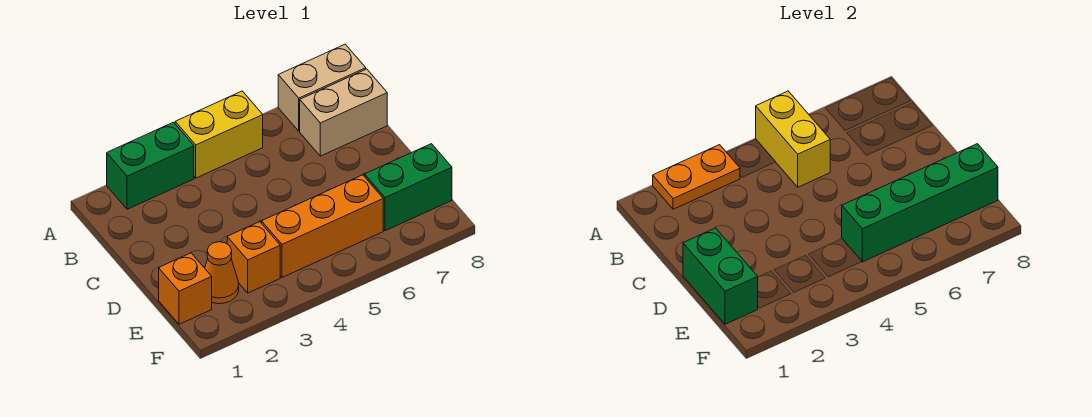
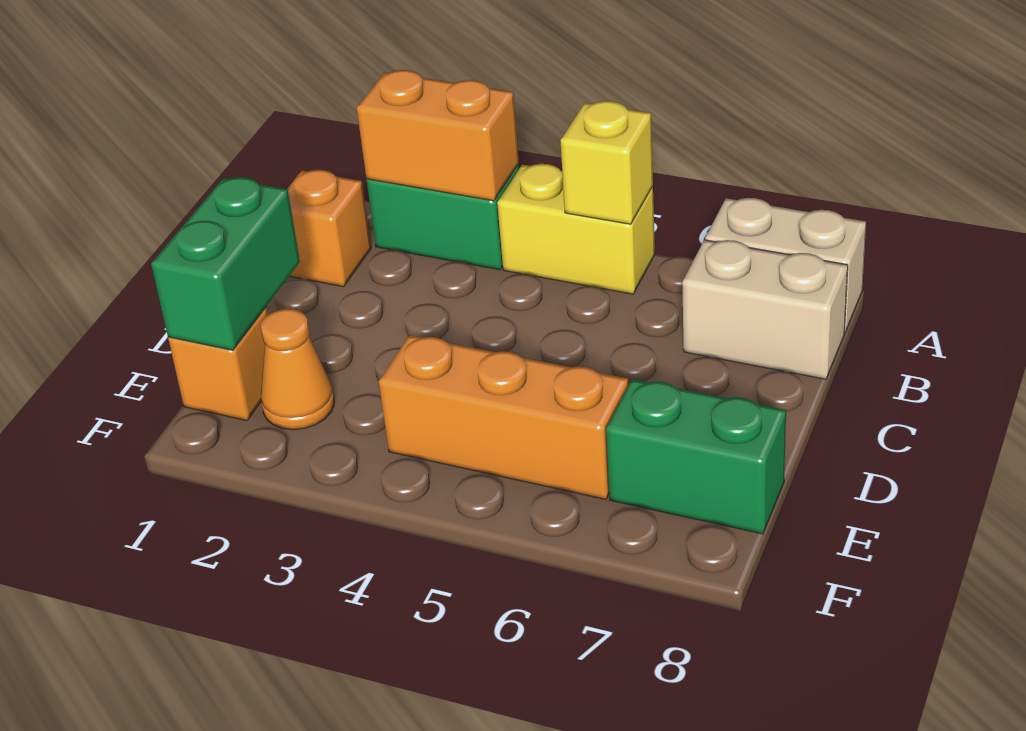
orange 1x2 plate [653,145,740,209] -> orange 1x2 brick [357,70,519,201]
yellow 1x2 brick [756,91,830,187] -> yellow 1x1 brick [560,101,653,224]
orange 1x1 brick [227,222,280,293] -> orange 1x1 brick moved to [287,170,371,287]
green 1x4 brick [842,144,998,262] -> none

